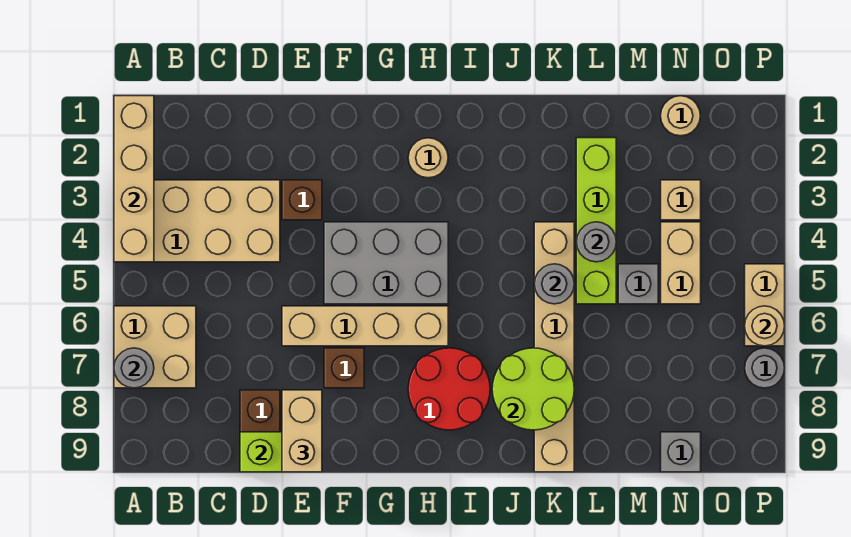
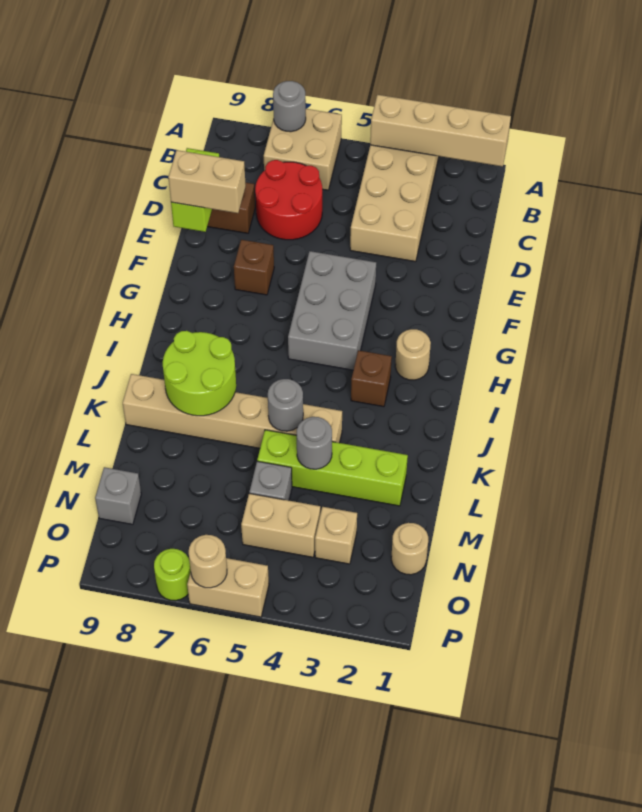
brown 1x1 brick [282,180,322,220] -> brown 1x1 brick moved to [351,350,392,407]
tan 1x4 brick [282,306,448,346] -> none
red 2x2 round brick [408,348,490,430] -> red 2x2 round brick moved to [255,160,322,240]
grey 1x1 round brick [745,348,785,388] -> lime 1x1 round brick [154,549,191,601]

